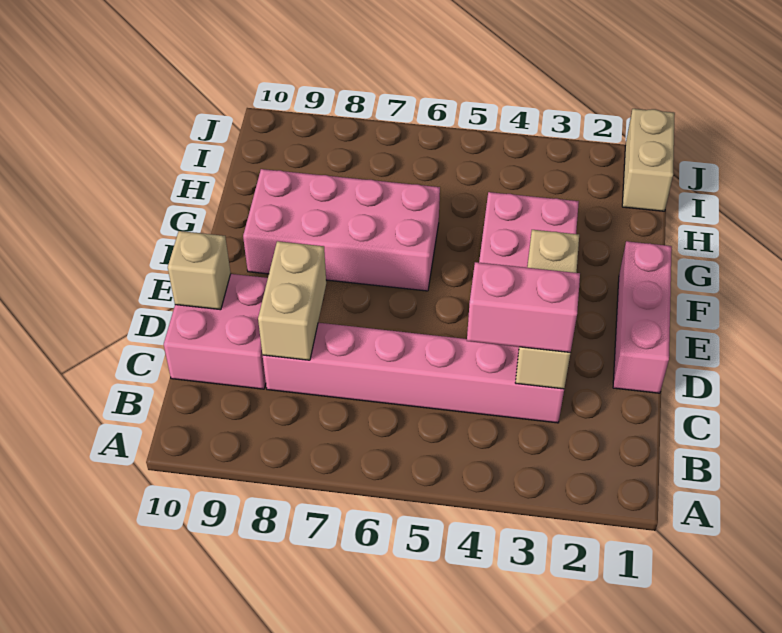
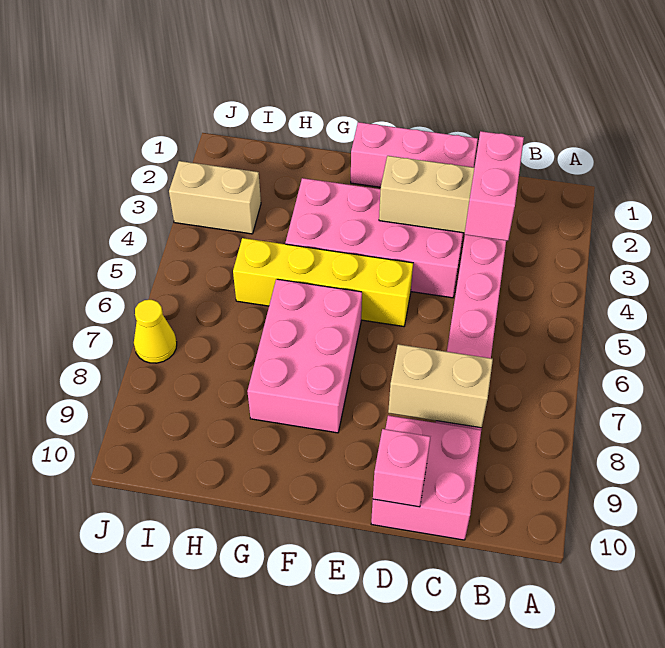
tan 1x1 brick [168,231,231,310] -> pink 1x1 brick [373,429,430,507]
none -> yellow 1x4 brick [233,238,413,326]
pink 2x4 brick [243,169,440,291] -> pink 2x3 brick [247,279,362,433]
tan 1x2 brick [622,109,675,211] -> tan 1x2 brick moved to [169,161,261,234]
none -> yellow 1x1 cone [134,300,177,363]

